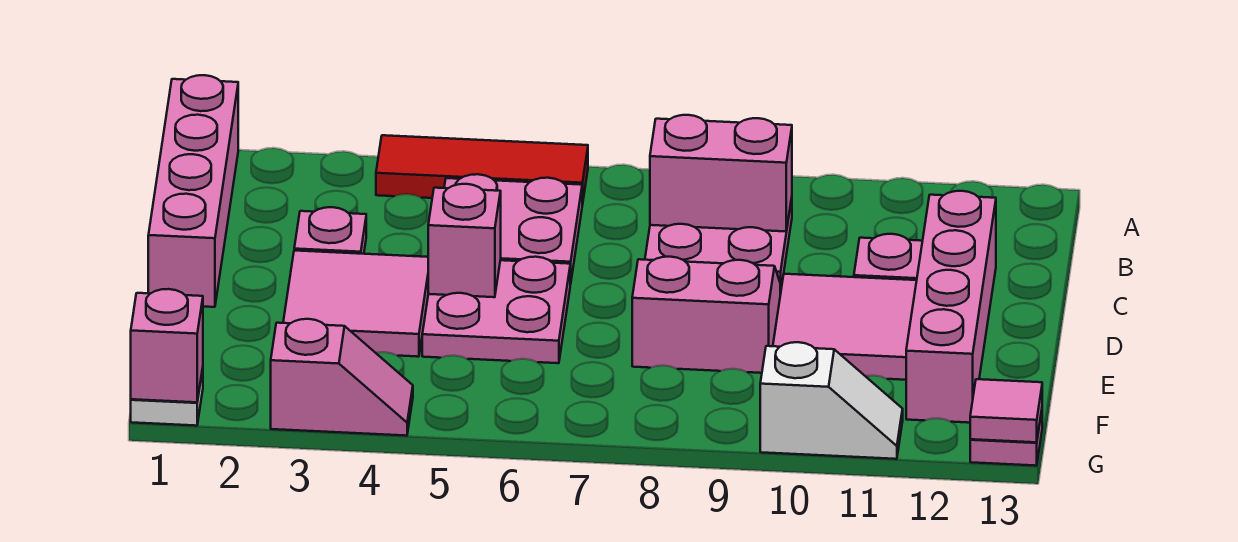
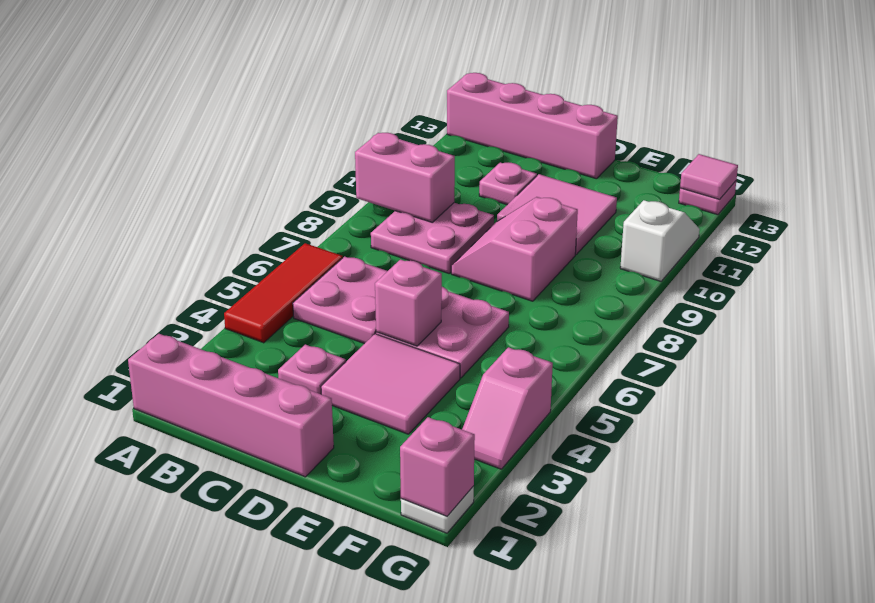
pink 1x2 brick [650,115,792,232] -> pink 1x2 brick turned to [355,133,455,223]
pink 1x4 brick [906,191,996,423] -> pink 1x4 brick moved to [447,73,618,179]
pink 1x2 slope [271,319,413,436] -> pink 1x2 slope turned to [462,347,553,469]

